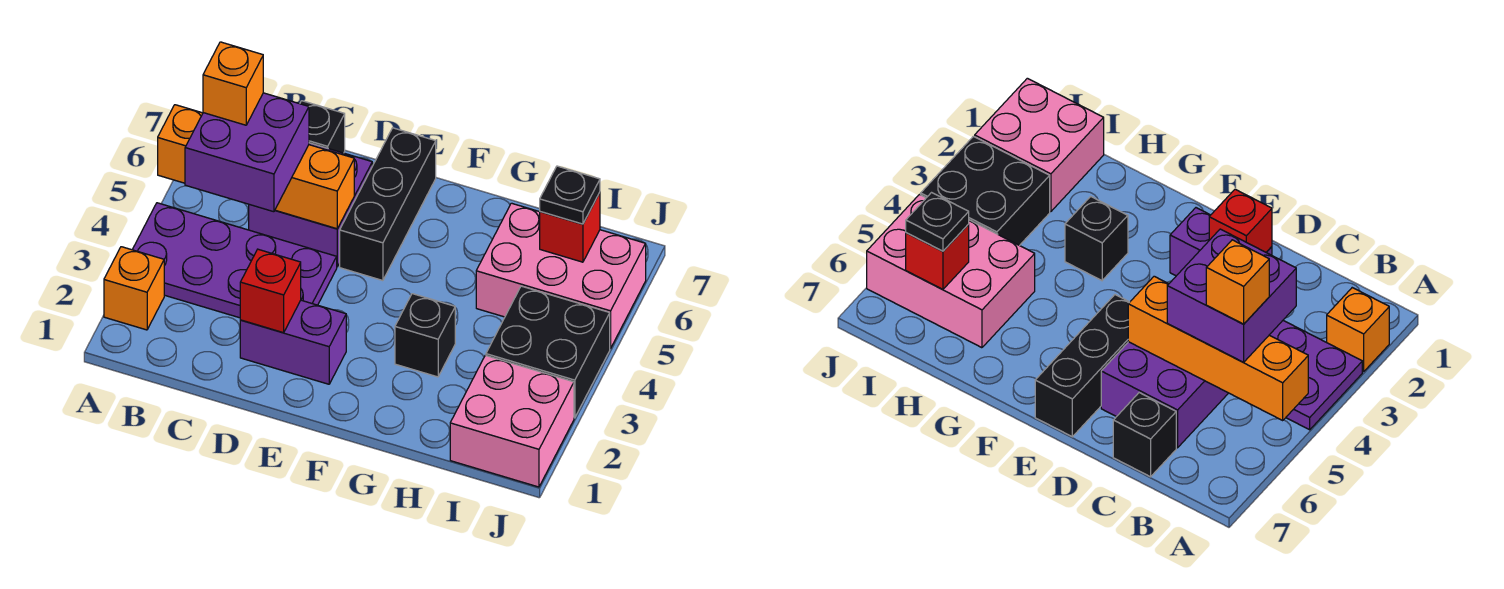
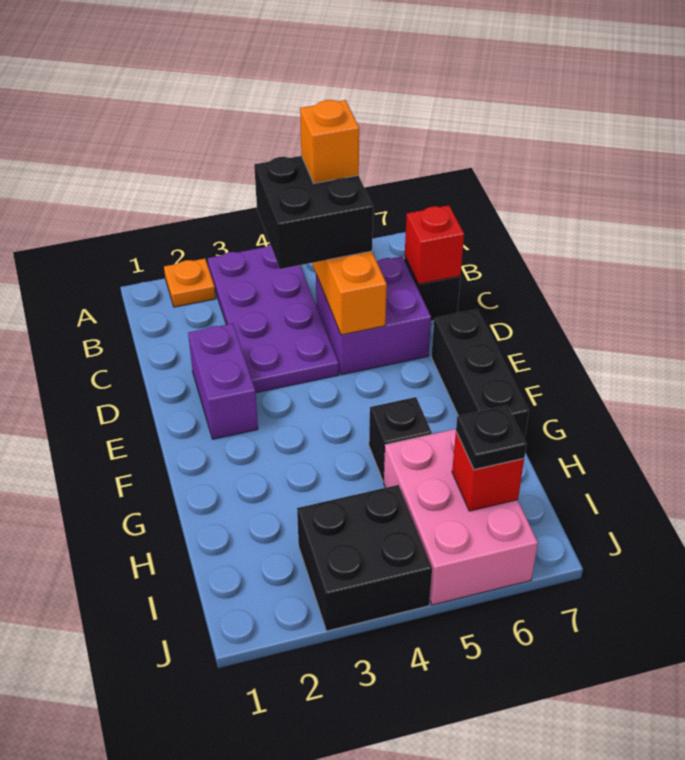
orange 1x1 brick [104,247,164,330] -> orange 1x1 plate [164,259,216,307]
purple 2x2 brick [185,93,309,212] -> black 2x2 brick [254,156,373,269]
red 1x1 brick [240,249,301,333] -> red 1x1 brick moved to [405,205,464,284]
black 1x3 brick [340,128,436,281] -> black 1x3 brick turned to [431,309,529,440]
black 1x1 brick [395,294,455,377] -> black 1x1 brick moved to [369,397,432,482]
pink 2x2 brick [450,355,574,487] -> none

